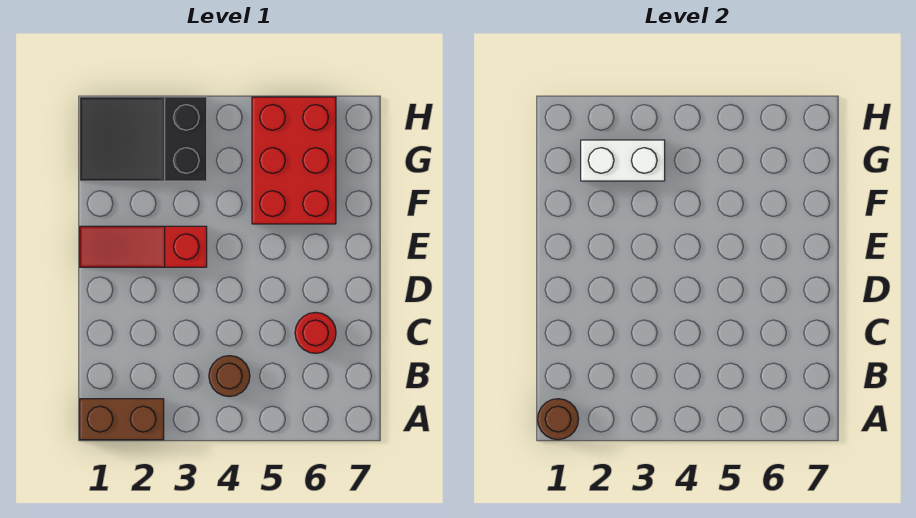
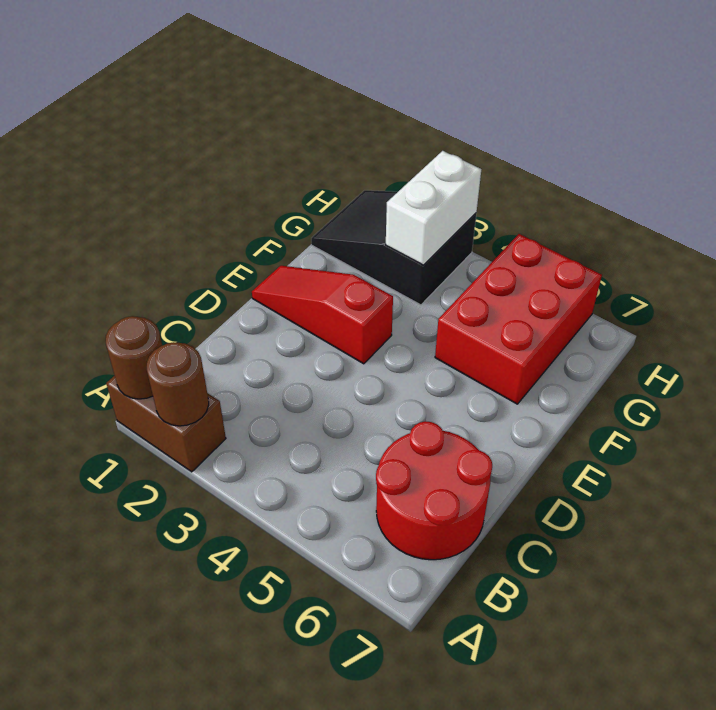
brown 1x1 round brick [209,356,250,397] -> brown 1x1 round brick moved to [147,342,209,426]
red 1x1 round brick [295,312,336,353] -> red 2x2 round brick [376,421,492,560]
white 1x2 brick [581,140,665,181] -> white 1x2 brick turned to [386,151,481,265]

